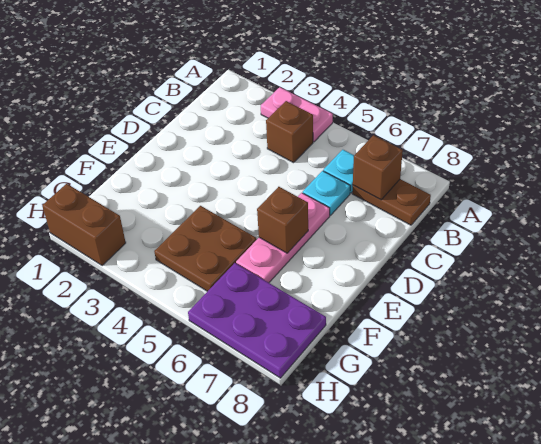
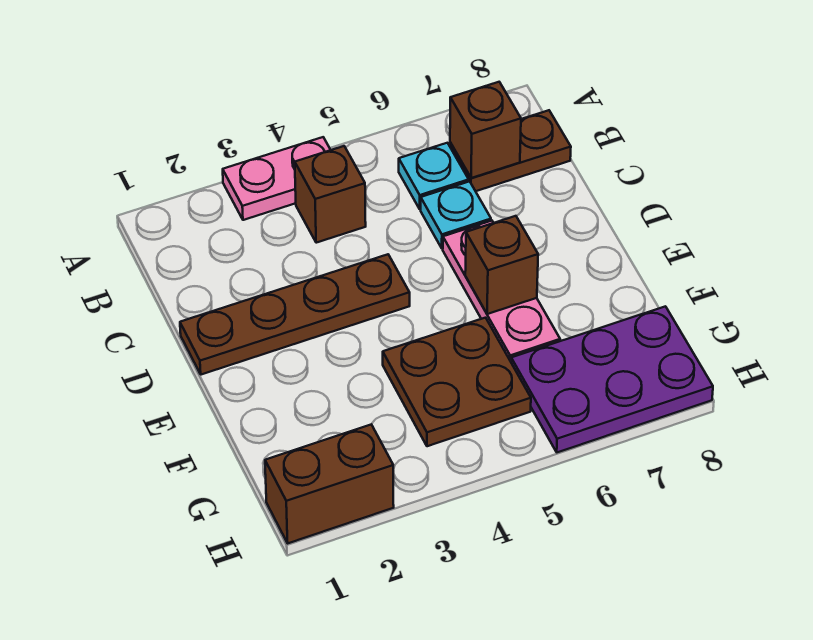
none -> brown 1x4 plate [180,254,410,375]

